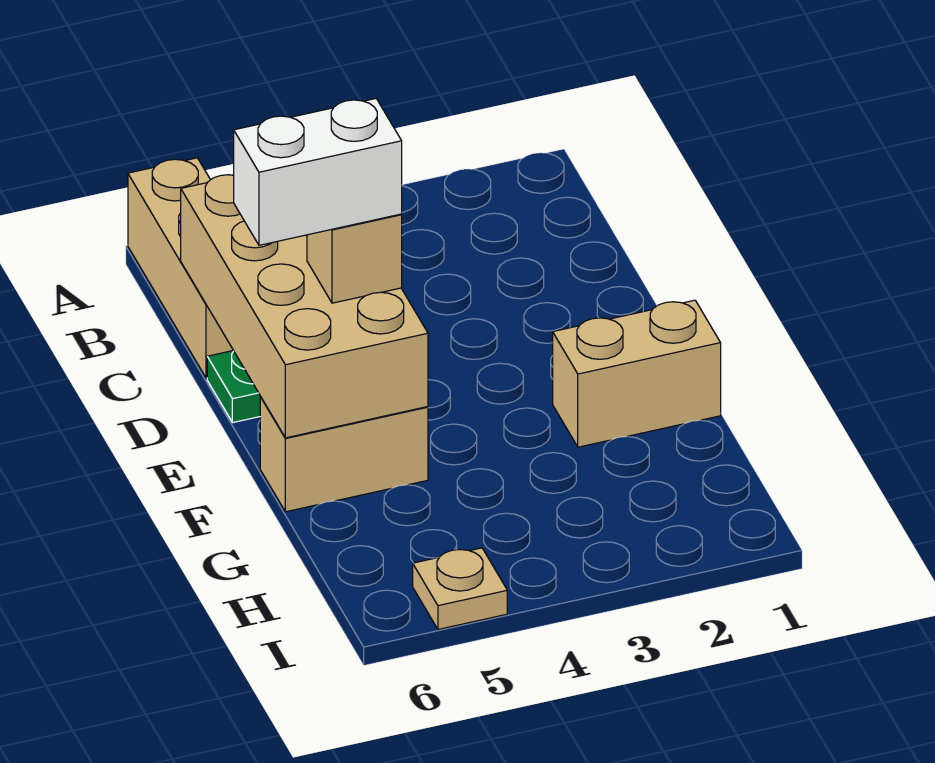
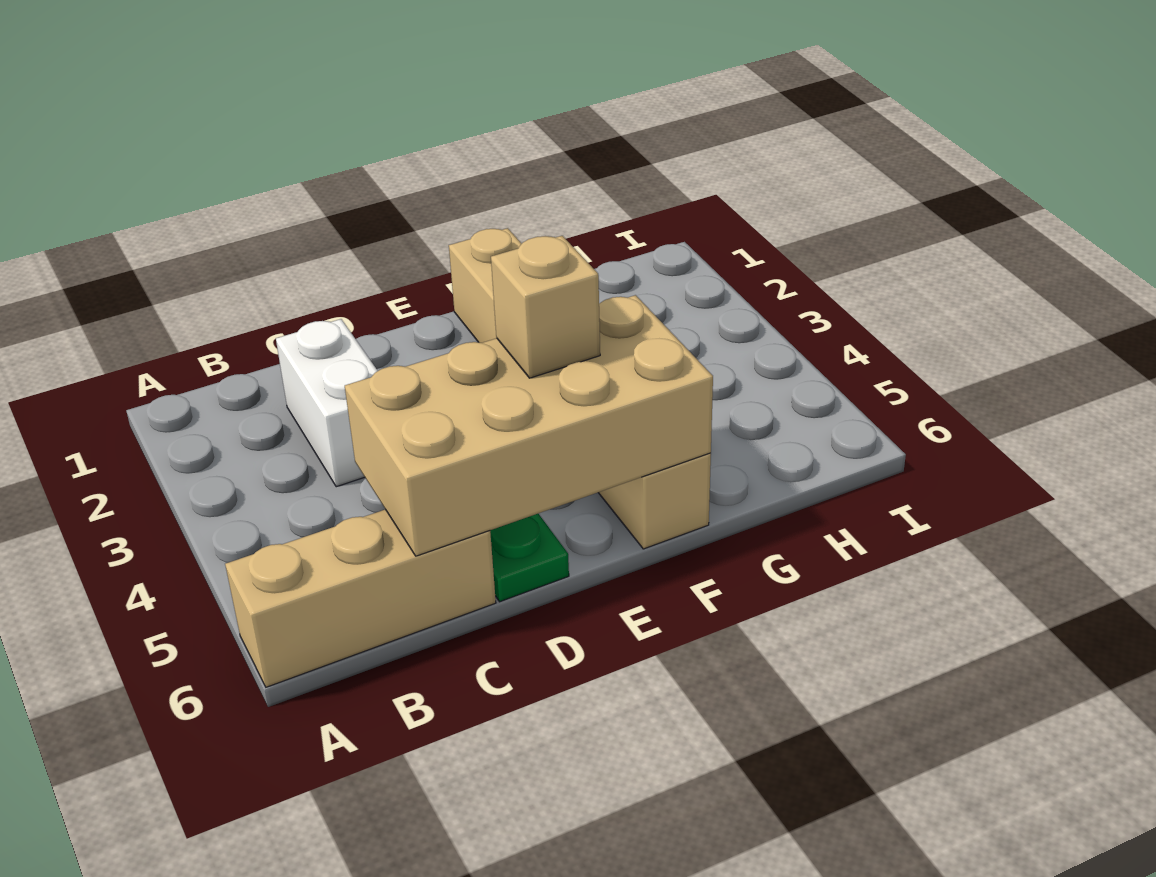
white 1x2 brick [234,99,402,245] -> white 1x2 brick moved to [276,319,378,487]
tan 1x1 plate [413,548,507,629] -> none

